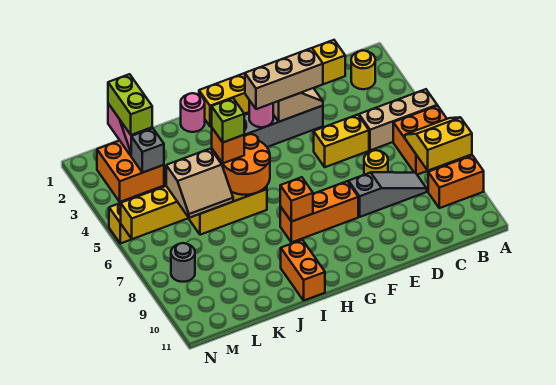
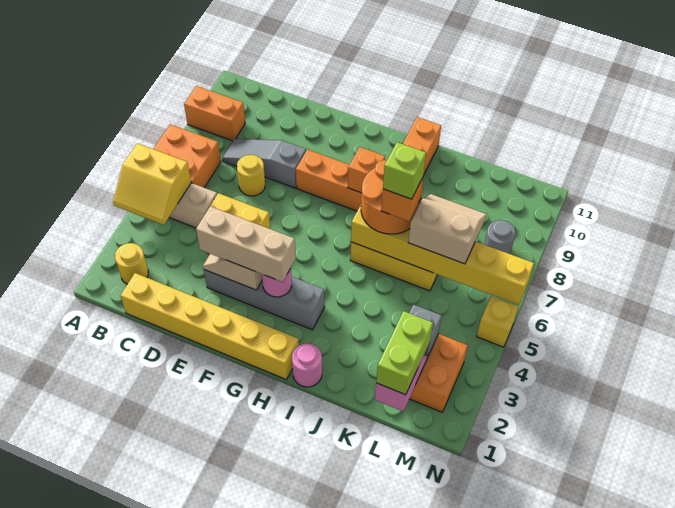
yellow 2x2 slope [405,117,472,171] -> yellow 2x2 slope moved to [113,143,191,225]

